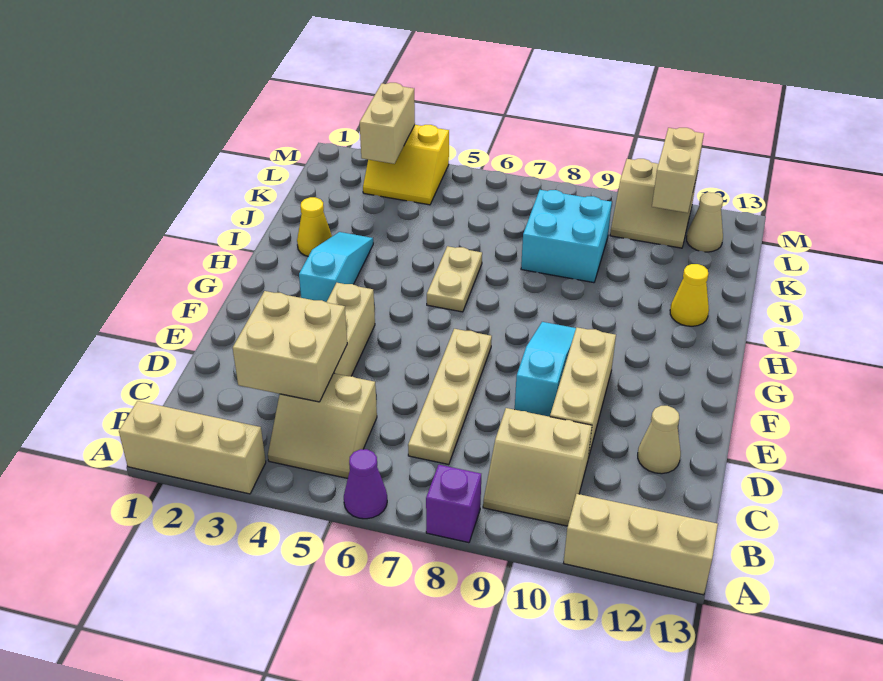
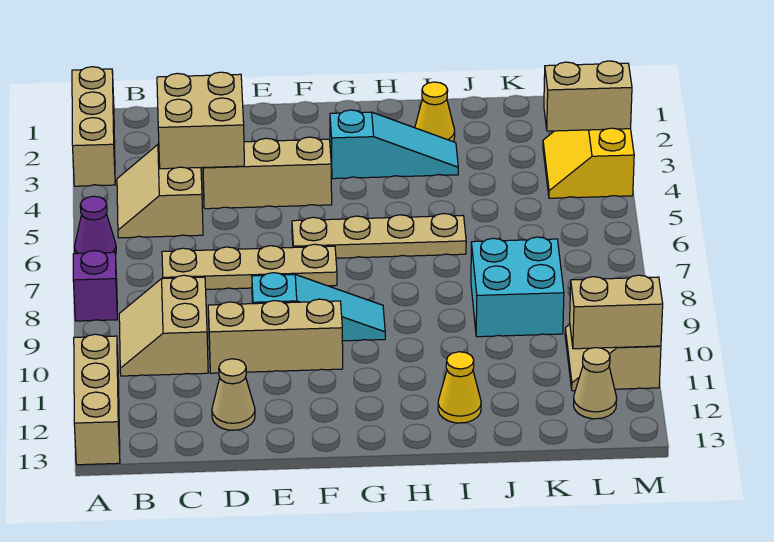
tan 1x2 plate [427,246,482,312] -> tan 1x4 plate [292,214,466,258]

